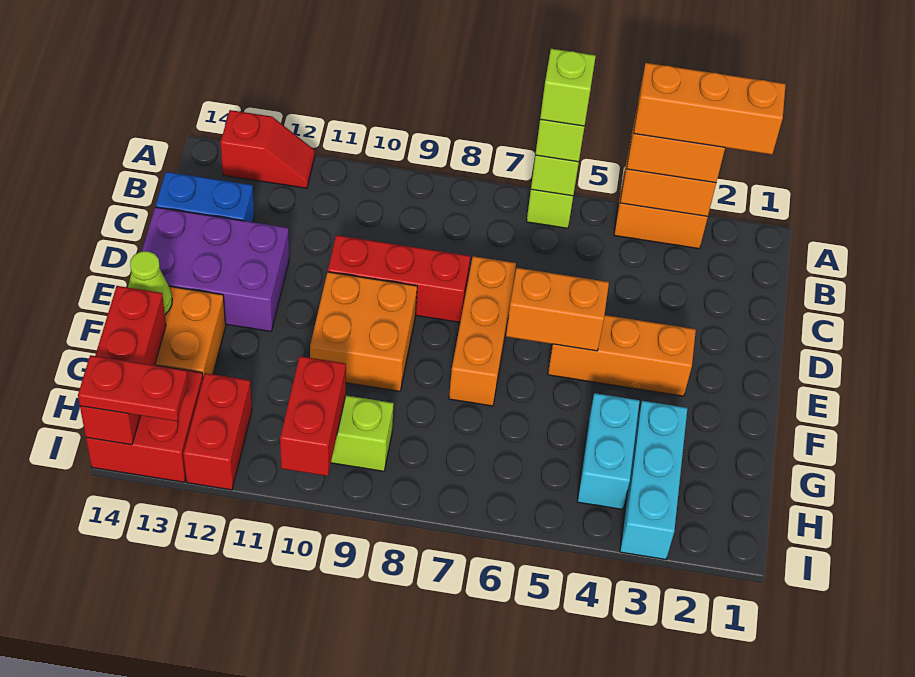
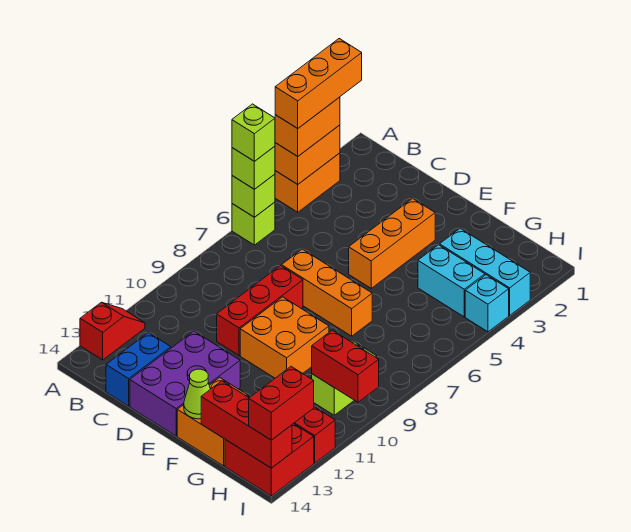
orange 1x2 brick [506,268,609,351] -> none
none -> cyan 1x1 brick [465,275,509,332]
red 1x2 plate [78,355,188,421] -> red 1x2 brick [249,367,314,440]

